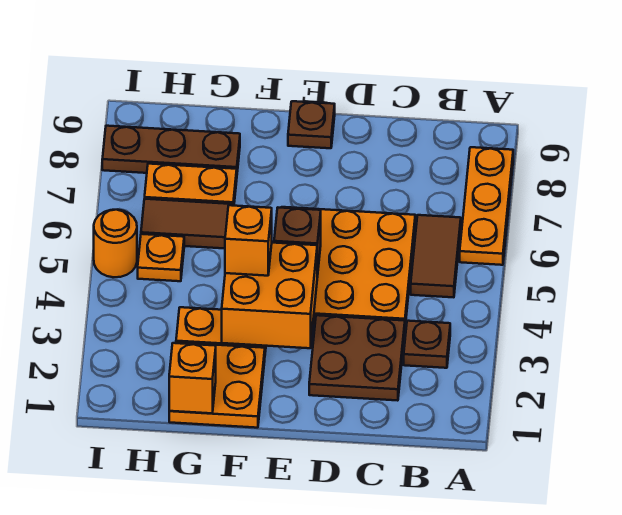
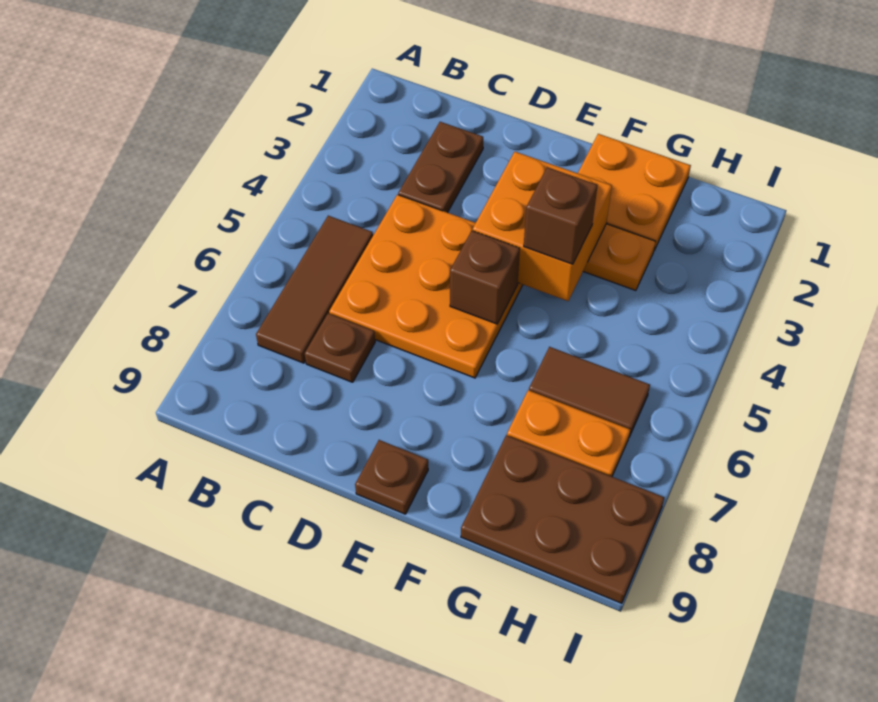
orange 1x3 plate [460,147,513,265] -> none
brown 1x1 plate [404,321,450,368] -> brown 1x1 plate moved to [305,313,375,382]
brown 1x2 tile [411,215,461,297] -> brown 1x3 tile [256,216,373,363]
brown 2x2 plate [309,315,405,401] -> brown 1x2 plate [398,122,483,213]
orange 1x1 brick [225,205,272,276] -> brown 1x1 brick [524,167,598,264]
orange 1x1 brick [169,343,216,413] -> none
brown 1x3 plate [102,126,240,173] -> brown 2x3 plate [461,435,664,603]
orange 1x1 plate [138,234,184,281] -> none
orange 1x1 round brick [94,210,137,277] -> none

